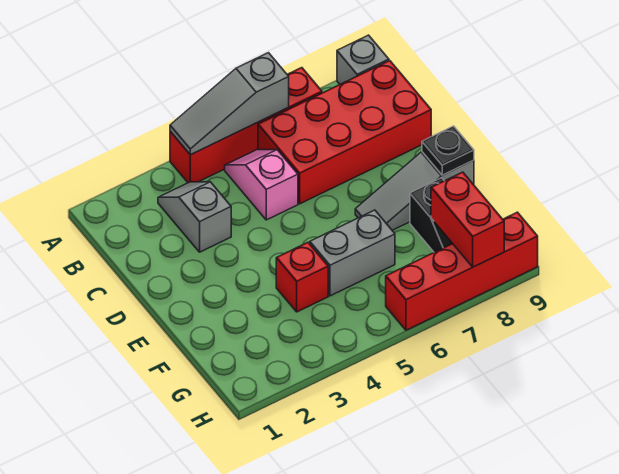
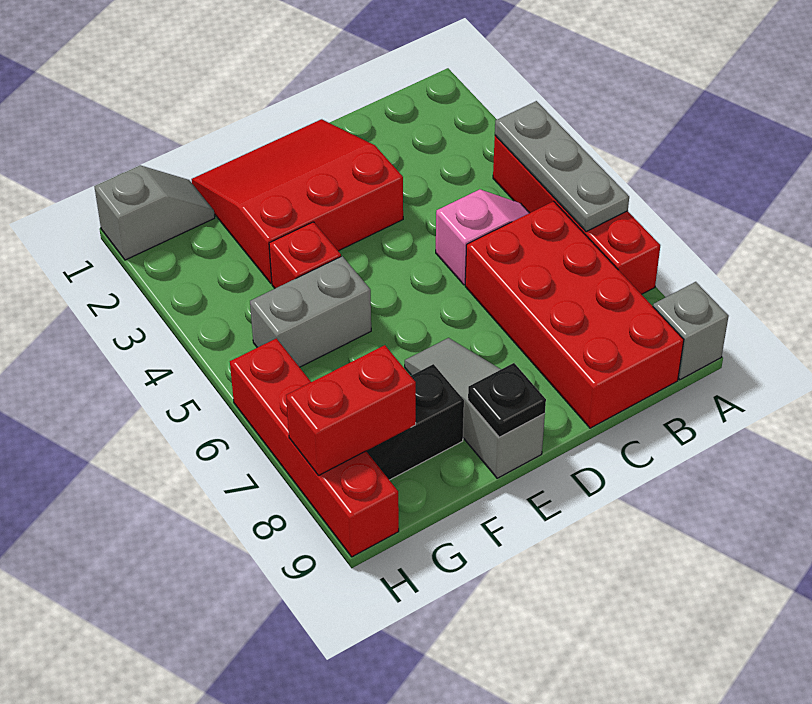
grey 1x3 slope [170,53,289,155] -> grey 1x3 plate [495,101,629,232]
grey 1x2 slope [158,182,231,252] -> grey 1x2 slope moved to [94,165,215,260]
none -> red 3x3 slope [191,119,403,283]
grey 1x2 brick [310,210,395,296] -> grey 1x2 brick turned to [250,256,371,367]

